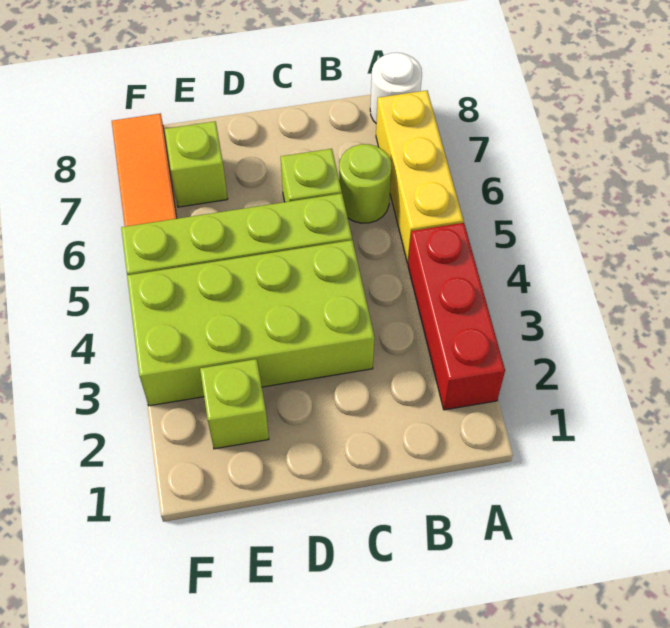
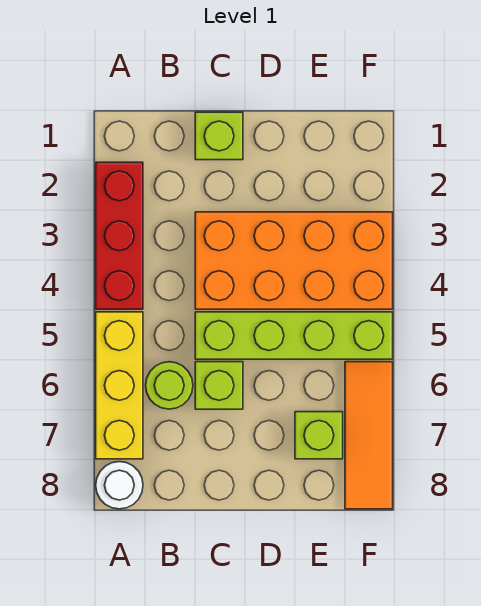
lime 2x4 brick [127,240,375,406] -> orange 2x4 brick [195,212,393,309]
lime 1x1 brick [200,359,269,449] -> lime 1x1 brick moved to [195,112,243,160]

